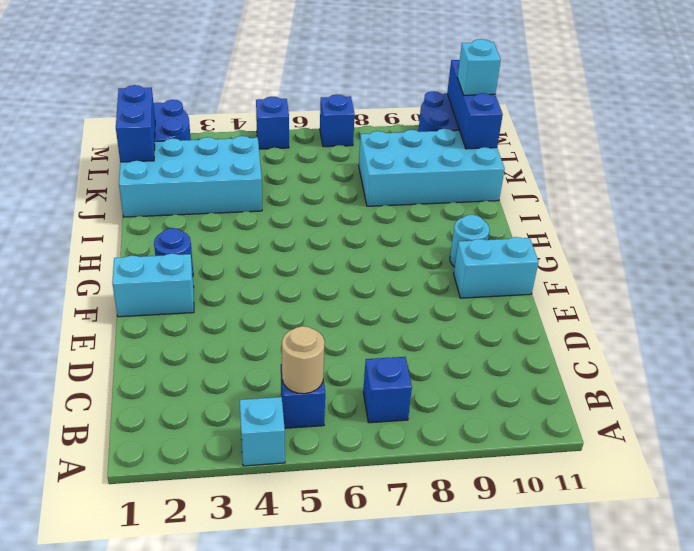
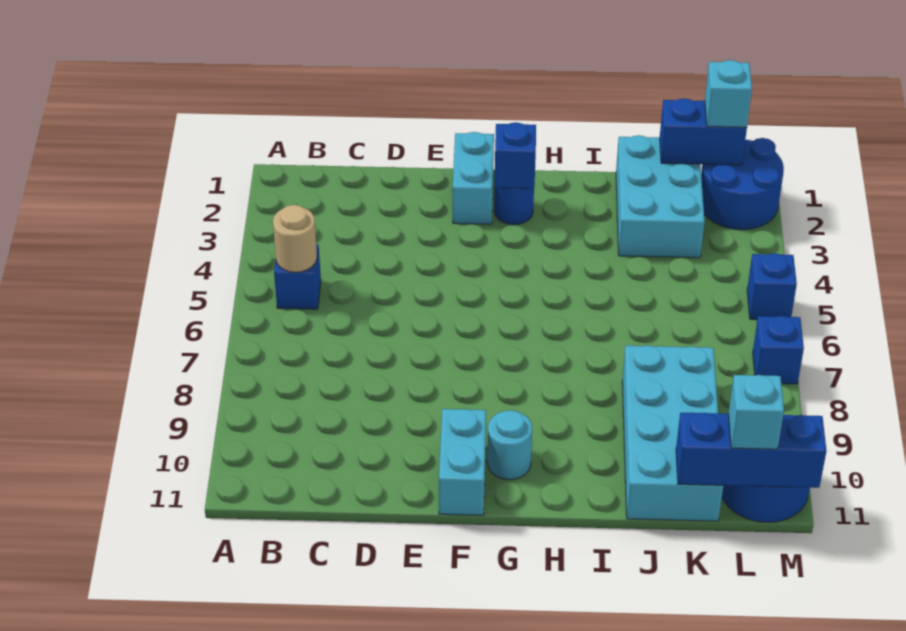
cyan 1x1 brick [240,397,285,466] -> cyan 1x1 brick moved to [705,60,752,127]
blue 1x1 brick [363,357,412,423] -> blue 1x1 brick moved to [494,122,536,189]
cyan 2x4 brick [119,136,262,217] -> cyan 2x3 brick [616,135,705,258]

